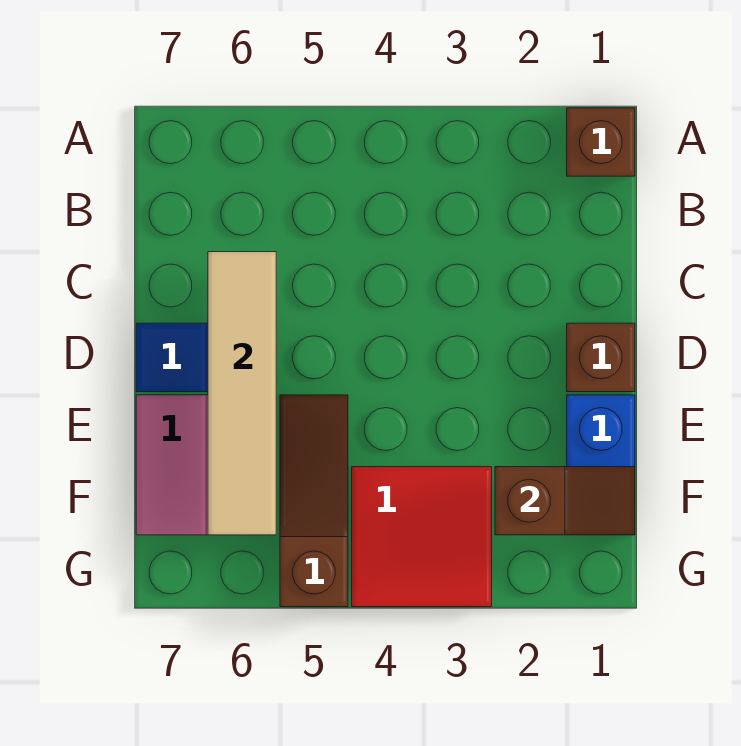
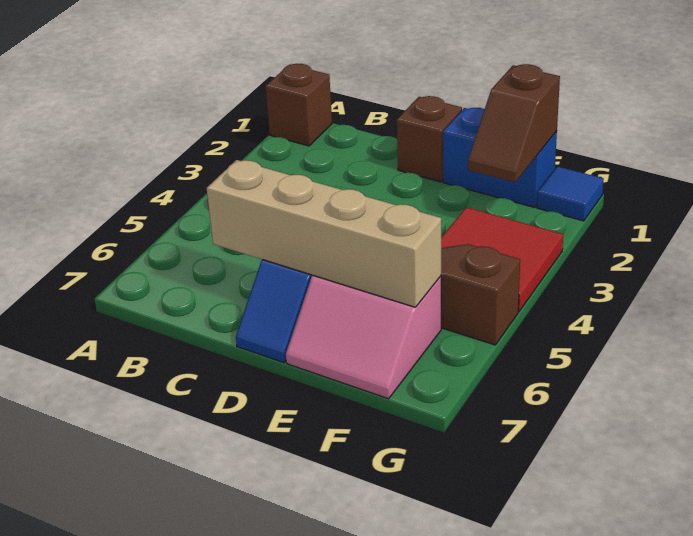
tan 1x4 tile [208,252,276,535] -> tan 1x4 brick [207,160,441,307]
brown 1x2 slope [495,467,635,535] -> brown 1x2 slope turned to [468,64,560,182]
none -> blue 1x1 tile [537,166,604,221]

